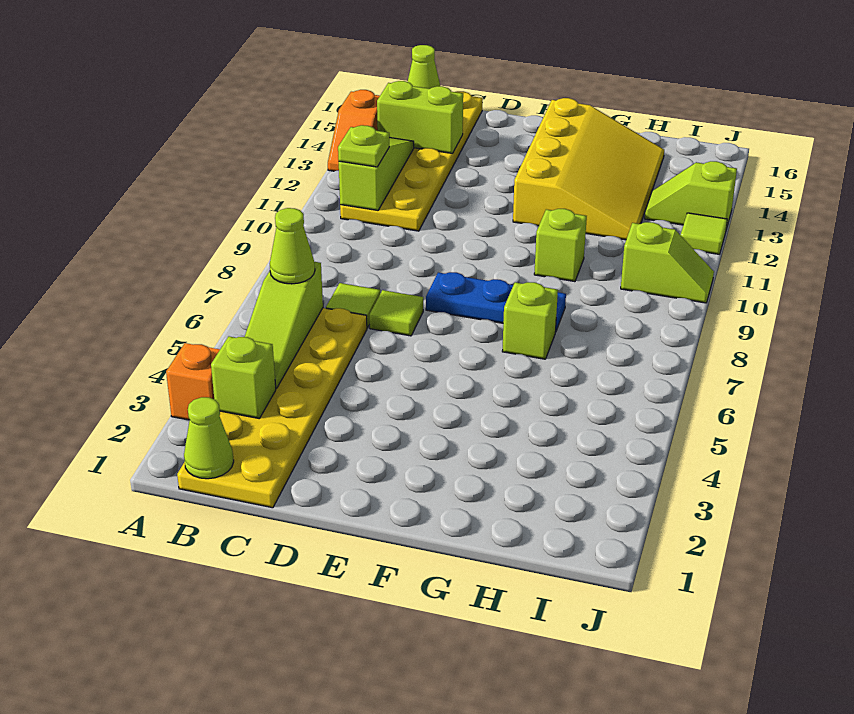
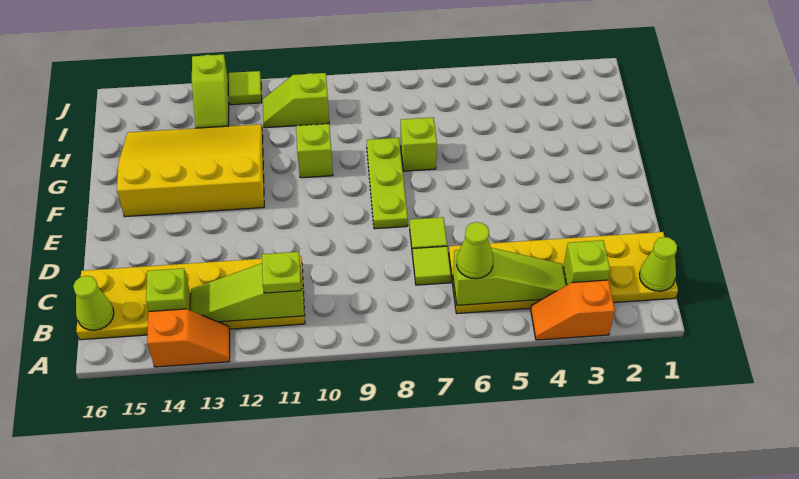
lime 1x2 brick [377,81,463,153] -> lime 1x1 brick [146,268,190,311]
blue 1x3 plate [426,272,566,332] -> lime 1x3 plate [367,138,408,229]
lime 1x2 slope [621,222,714,303] -> lime 1x2 slope turned to [263,73,329,128]

